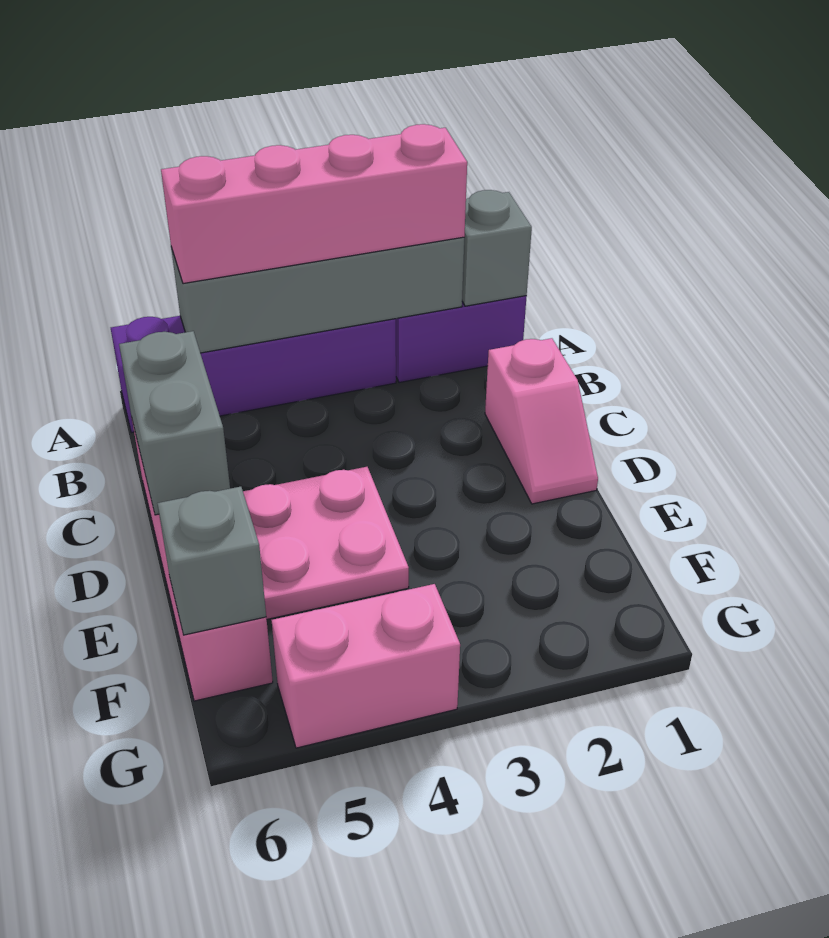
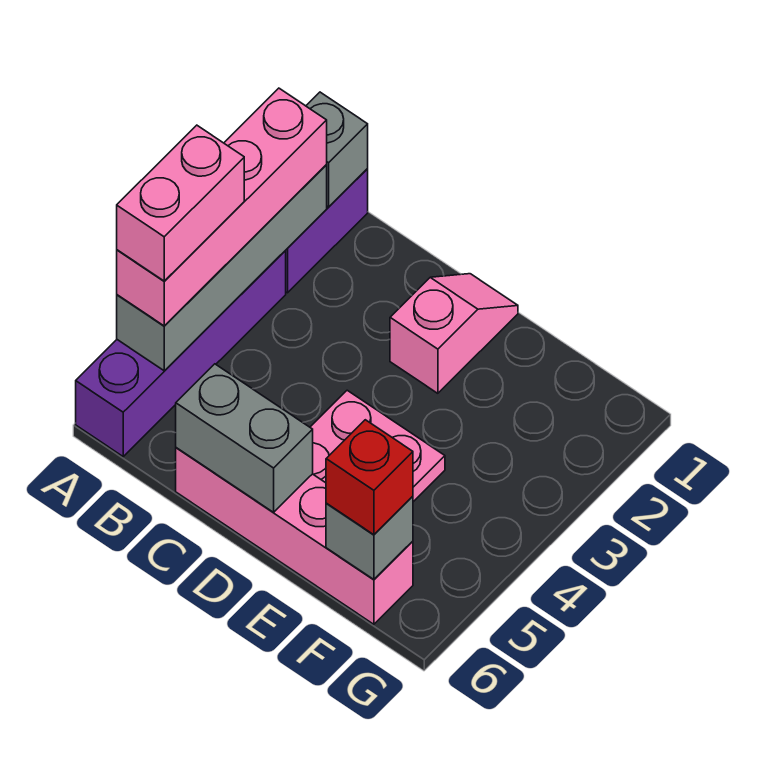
pink 1x2 slope [485,338,598,504] -> pink 1x2 slope turned to [390,274,518,393]
none -> red 1x1 brick [326,420,413,535]
pink 1x2 brick [272,584,460,748] -> pink 1x2 brick moved to [117,125,244,281]

